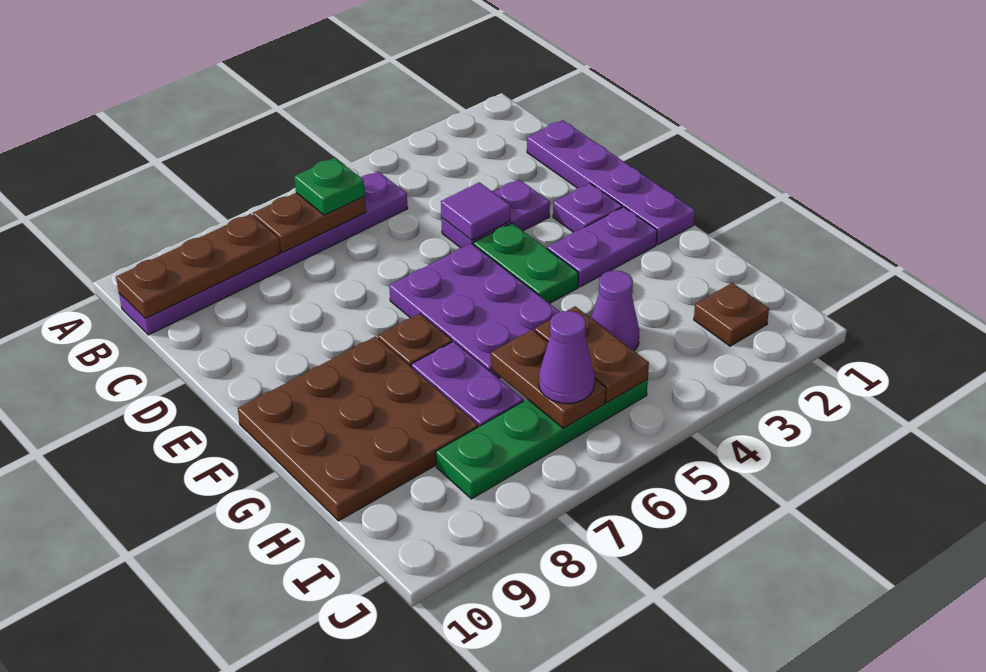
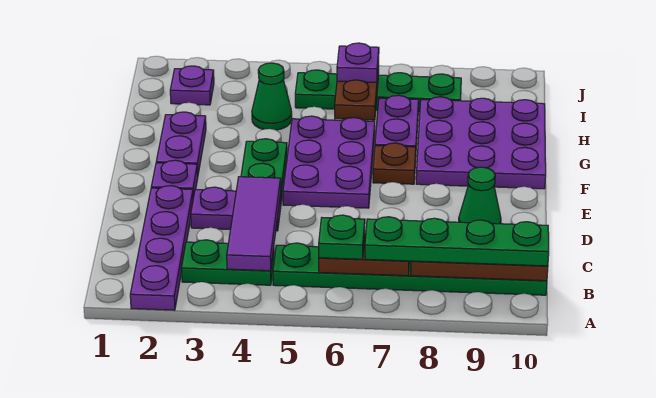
none -> green 1x2 plate [181,240,274,285]
purple 1x6 plate [119,171,408,335] -> green 1x6 plate [273,243,547,295]
none -> green 1x4 plate [365,217,549,266]
purple 1x4 plate [527,120,695,245] -> purple 1x4 plate moved to [130,186,193,310]
purple 1x1 tile [441,182,510,240] -> purple 1x3 tile [227,177,281,271]
none -> green 1x1 cone [459,167,501,224]
purple 1x2 plate [547,207,657,287] -> purple 1x2 plate turned to [156,112,206,173]
brown 3x3 plate [238,336,478,521] -> purple 3x3 plate [416,97,546,189]
purple 1x1 cone [591,270,640,351] -> green 1x1 cone [252,63,292,130]
brown 1x2 plate [535,306,649,402] -> none
brown 1x1 plate [694,283,769,346] -> purple 1x1 plate [170,66,214,105]
purple 1x1 cone [539,311,595,403] -> purple 1x1 plate [337,43,379,82]

